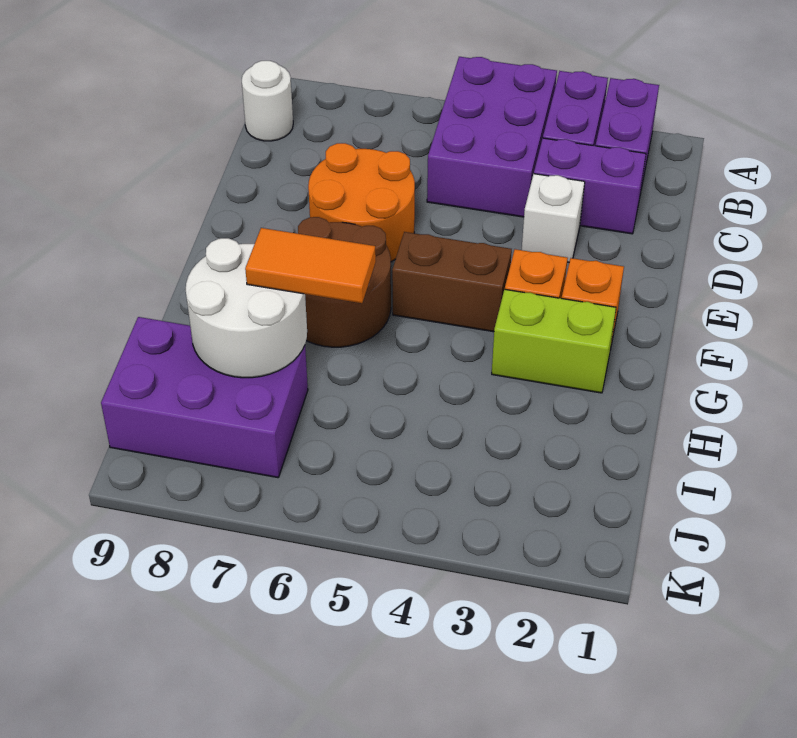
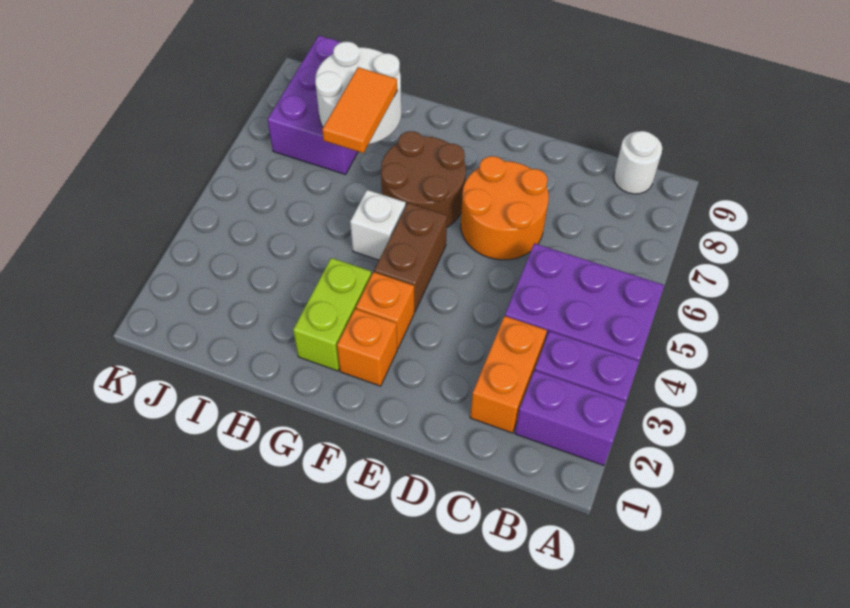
purple 1x2 brick [534,138,646,234] -> orange 1x2 brick [470,316,547,433]
white 1x1 brick [522,174,585,262] -> white 1x1 brick moved to [350,190,406,260]

